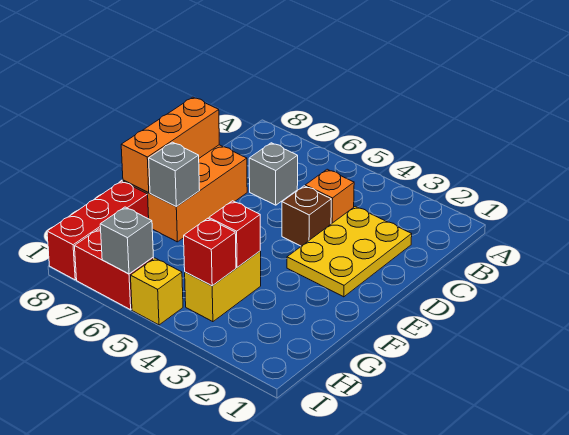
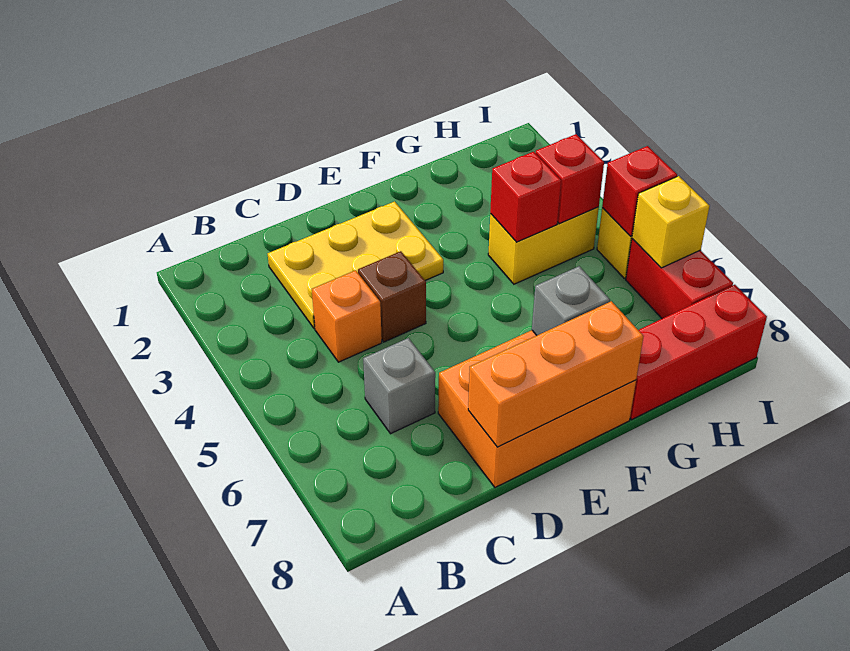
none -> red 1x1 brick [602,146,677,236]
grey 1x1 brick [100,207,153,274] -> yellow 1x1 brick [632,176,709,268]

